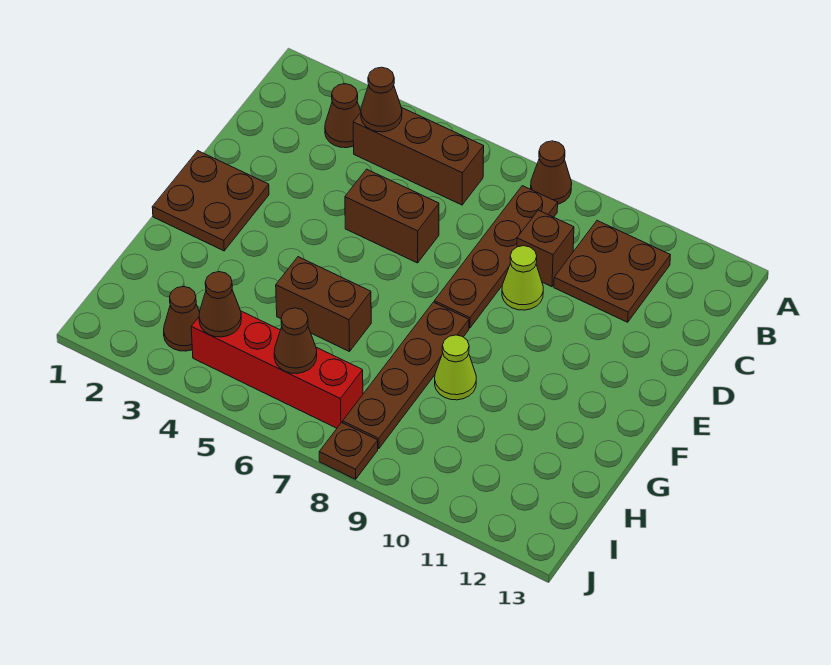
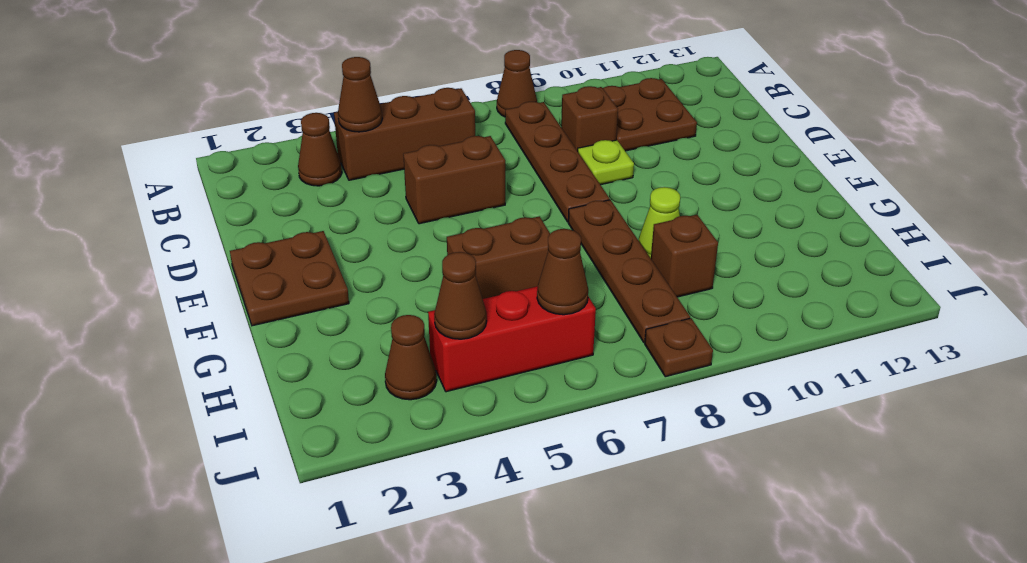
lime 1x1 cone [502,246,543,310] -> lime 1x1 plate [578,140,634,185]
none -> brown 1x1 brick [651,215,718,297]
red 1x4 brick [191,311,363,428] -> red 1x3 brick [428,286,596,392]

